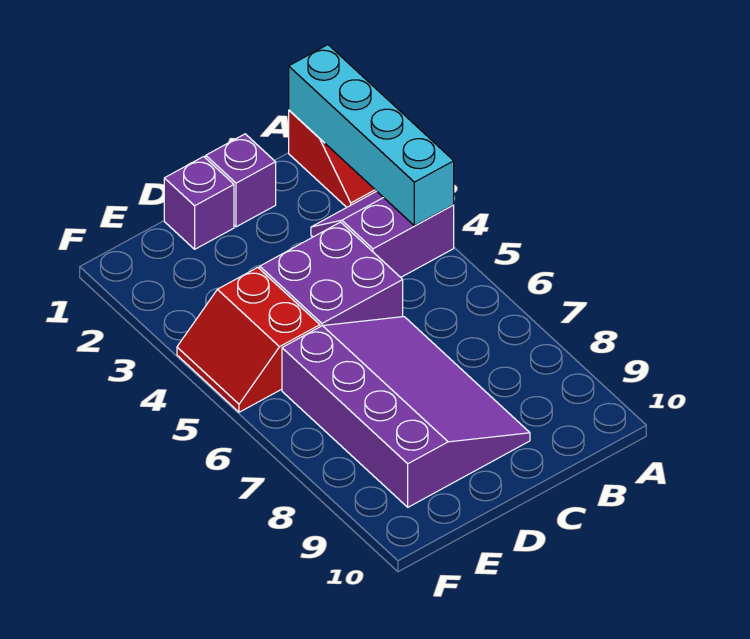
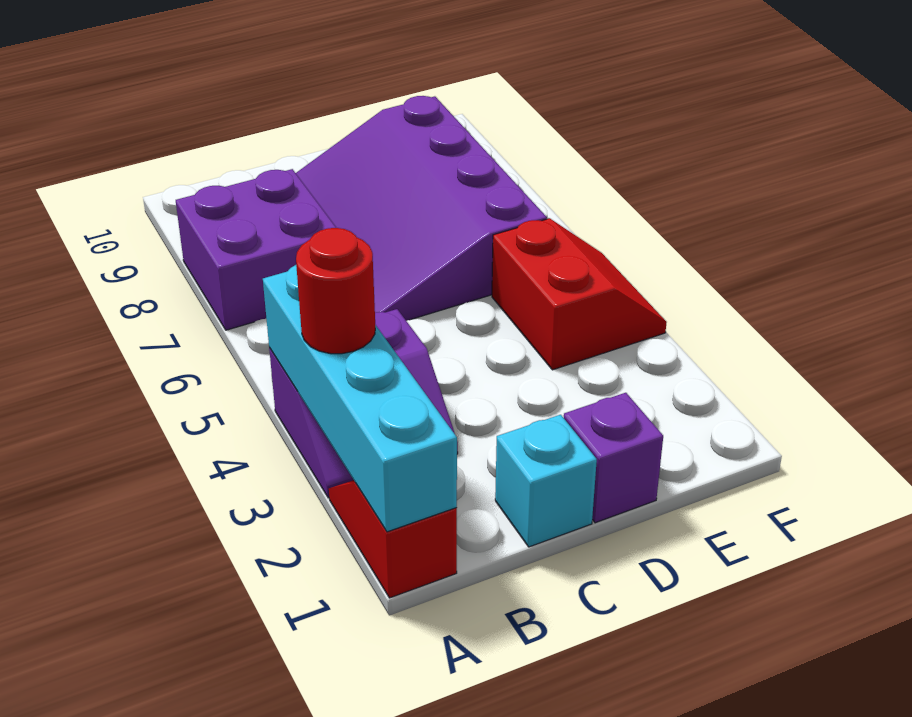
none -> red 1x1 round brick [296,228,375,354]
purple 1x1 brick [206,134,276,227] -> cyan 1x1 brick [495,415,597,547]
purple 2x2 brick [260,222,403,327] -> purple 2x2 brick moved to [176,169,336,330]

